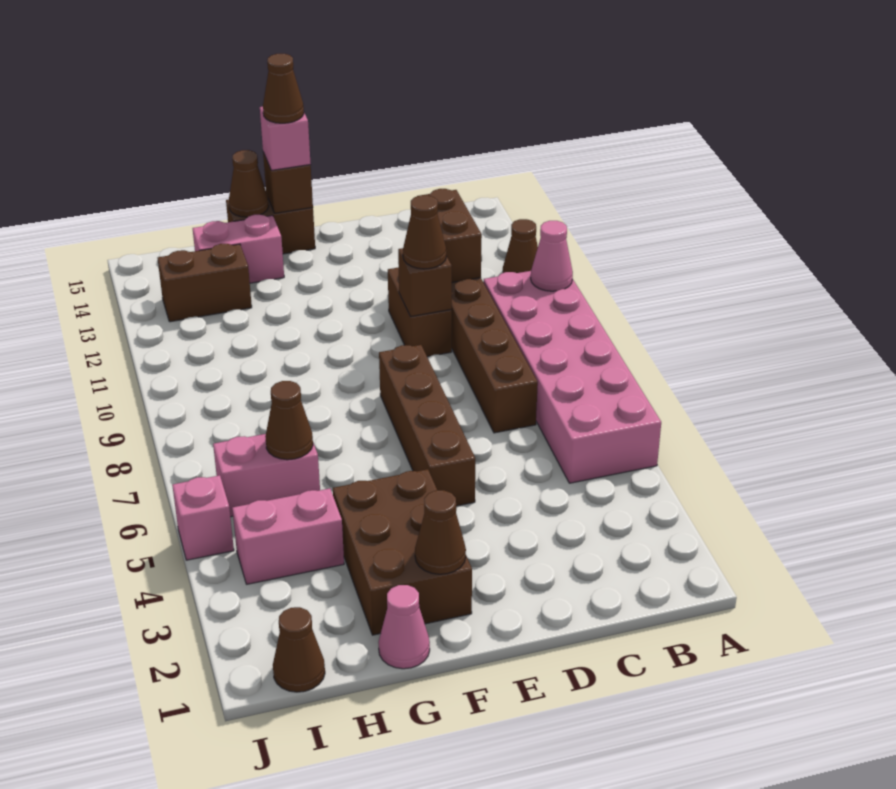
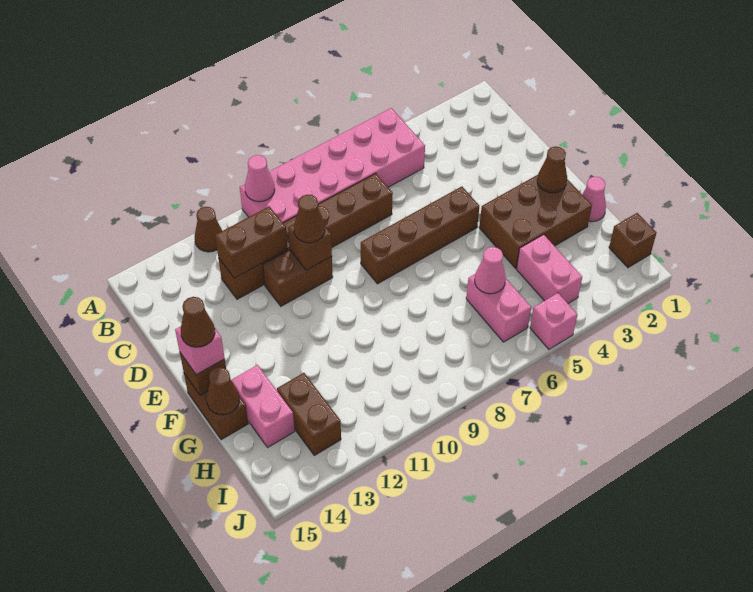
brown 1x1 cone [265,381,313,460] -> pink 1x1 cone [475,247,506,294]
brown 1x1 cone [273,607,325,692] -> brown 1x1 brick [609,213,657,268]

